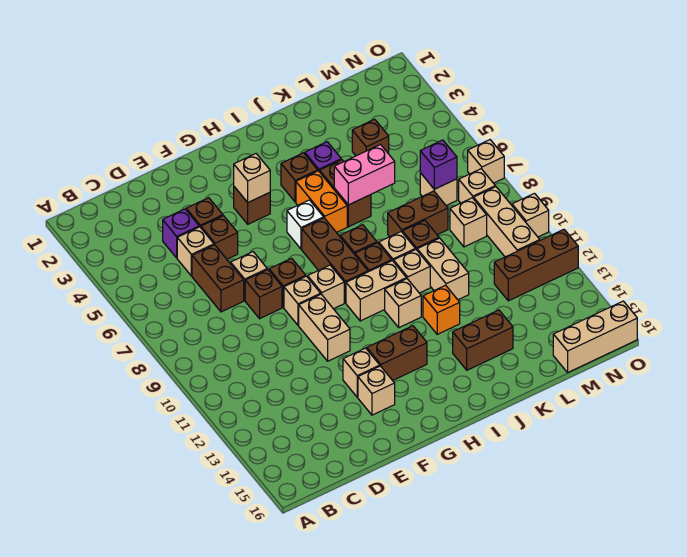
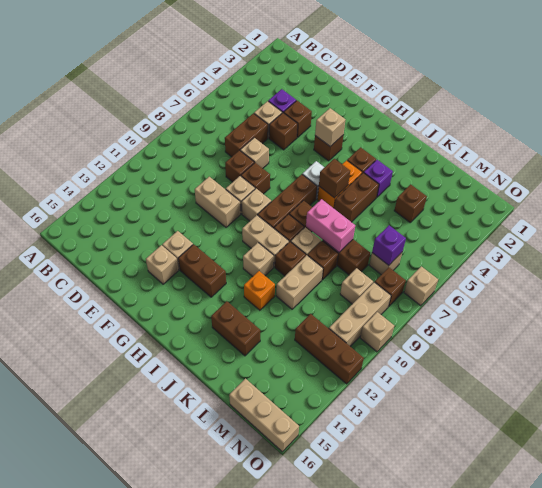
tan 1x2 brick [299,294,350,361] -> tan 1x2 brick turned to [195,177,240,227]
none -> brown 1x1 brick [319,159,350,198]
pink 1x2 brick [334,145,395,205] -> pink 1x2 brick moved to [306,199,355,252]
tan 1x1 brick [394,249,430,293] -> brown 1x1 brick [275,242,306,276]
tan 1x1 brick [459,169,495,203] -> brown 1x1 brick [375,267,406,307]

